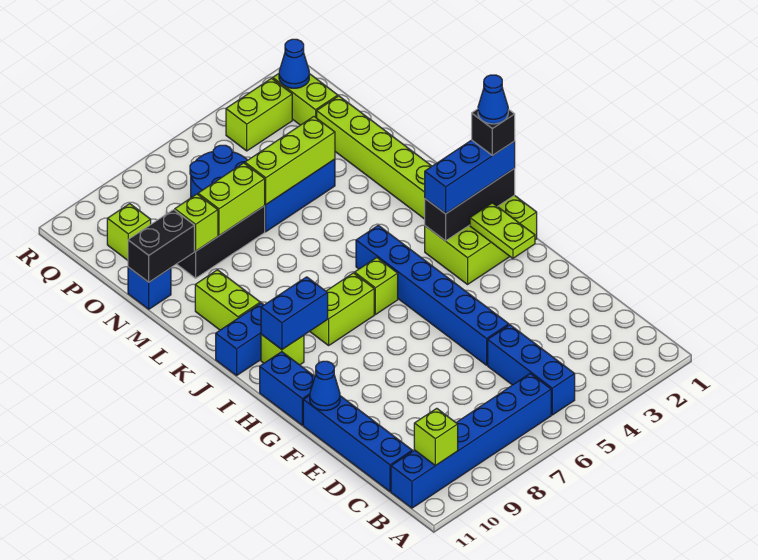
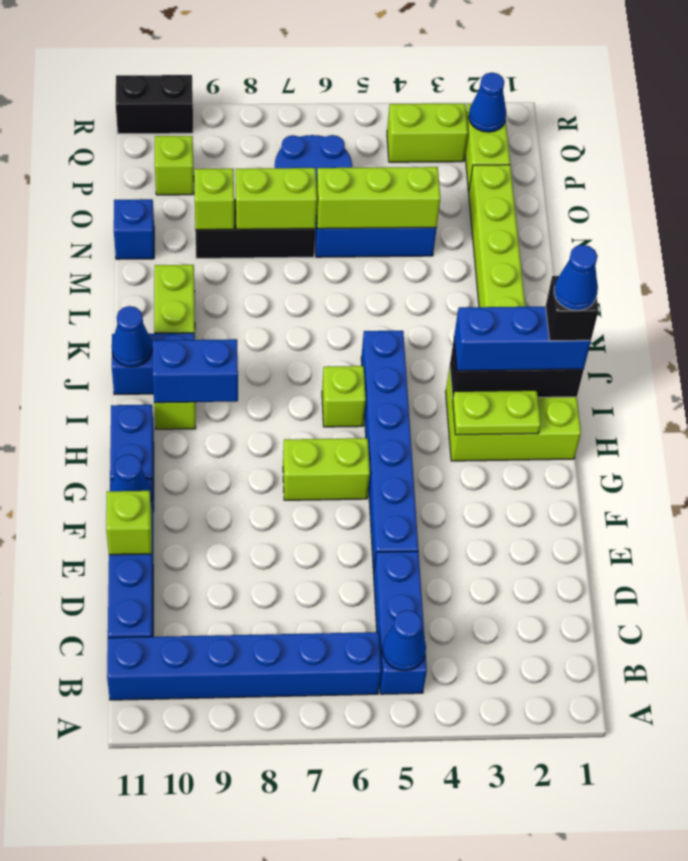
none -> blue 1x1 cone [382,610,426,671]
lime 1x1 brick [414,408,458,466] -> lime 1x1 brick moved to [106,491,152,555]
lime 1x2 plate [470,203,535,258] -> lime 1x2 plate turned to [453,390,541,435]
lime 1x2 brick [310,273,374,345] -> lime 1x2 brick moved to [283,438,370,500]
none -> blue 1x1 cone [112,306,152,367]
black 1x2 brick [128,210,194,282] -> black 1x2 brick moved to [116,75,193,134]

